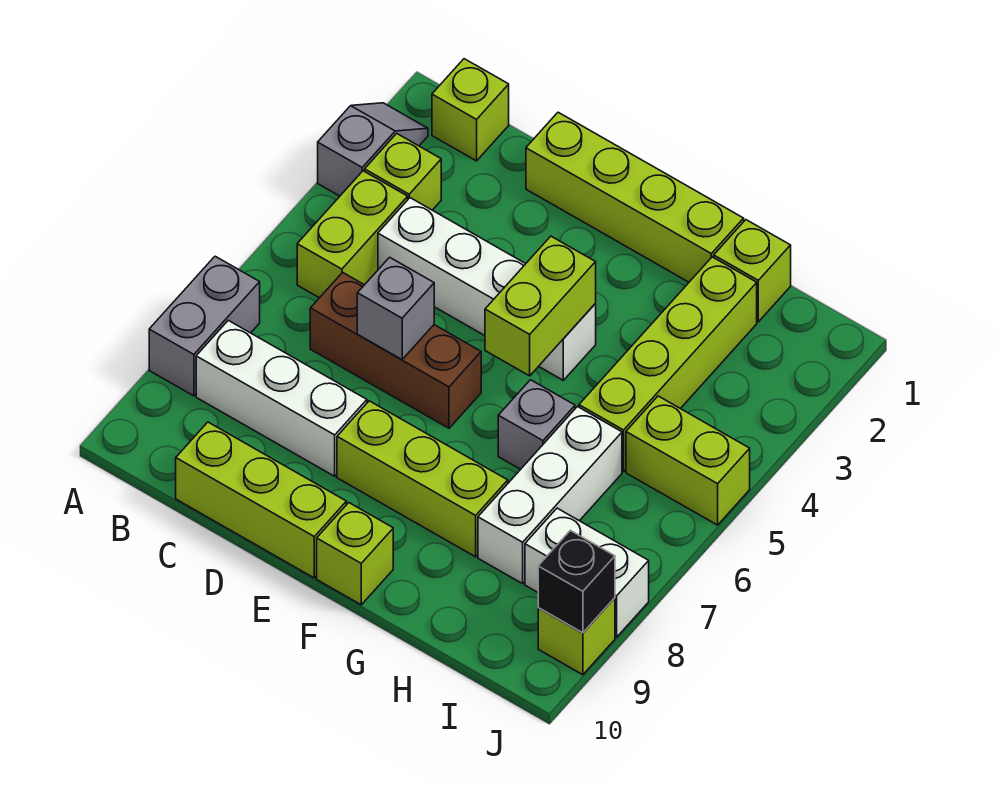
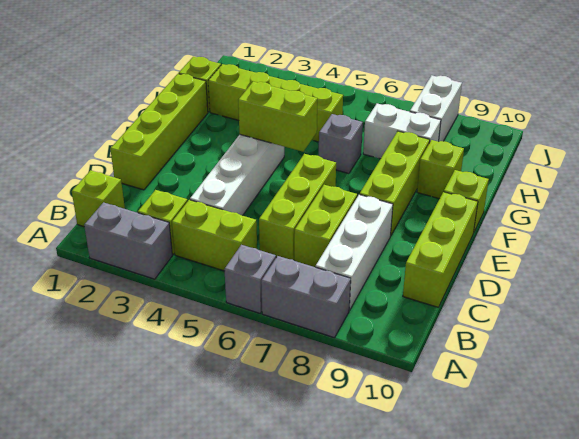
grey 1x2 slope [318,103,428,196] -> grey 1x2 brick [84,202,172,279]
brown 1x3 brick [310,272,481,428] -> lime 1x3 brick [259,154,336,260]
grey 1x1 brick [357,257,434,359] -> grey 1x1 brick moved to [224,245,276,313]
white 1x3 brick [478,407,622,584] -> white 1x2 brick [363,104,441,159]
lime 1x2 brick [626,396,750,525] -> lime 1x2 brick moved to [294,185,357,267]
lime 1x1 brick [538,598,615,675] -> lime 1x1 brick moved to [417,140,464,199]
black 1x1 brick [538,530,615,633] -> none

